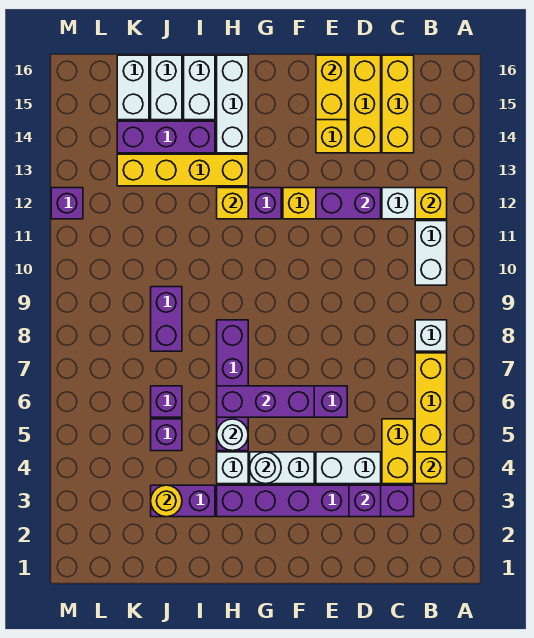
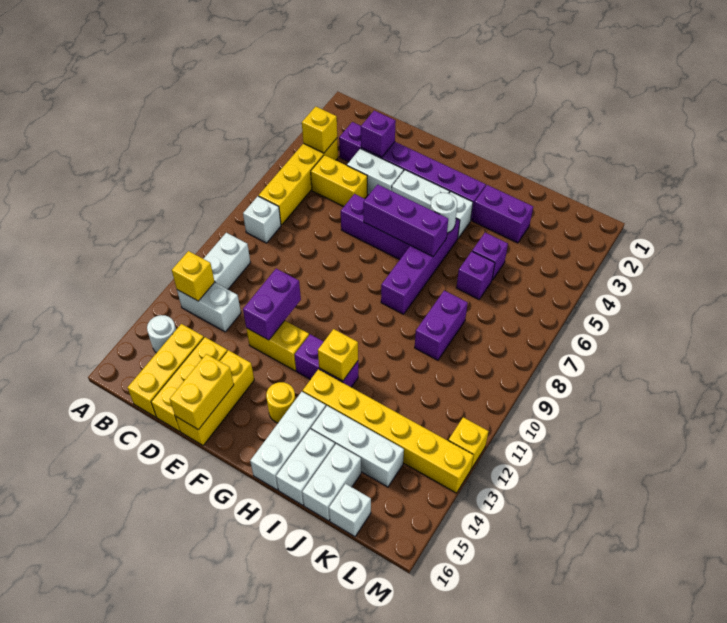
yellow 1x2 brick [382,419,414,484] -> yellow 1x2 brick turned to [311,155,367,207]
purple 1x2 brick [316,188,381,219] -> purple 1x2 brick turned to [243,269,301,340]
white 1x1 round brick [250,452,281,484] -> white 1x1 round brick moved to [147,315,176,353]
yellow 1x4 brick [117,154,248,186] -> yellow 1x6 brick [303,369,474,493]
purple 1x3 brick [117,121,215,153] -> white 1x3 brick [311,406,404,487]
yellow 1x1 round brick [151,485,182,517] -> yellow 1x1 round brick moved to [266,382,296,423]
white 1x2 brick [117,55,149,120] -> white 1x1 brick [329,484,371,537]
purple 1x1 brick [51,188,83,219] -> yellow 1x1 brick [448,417,489,469]

